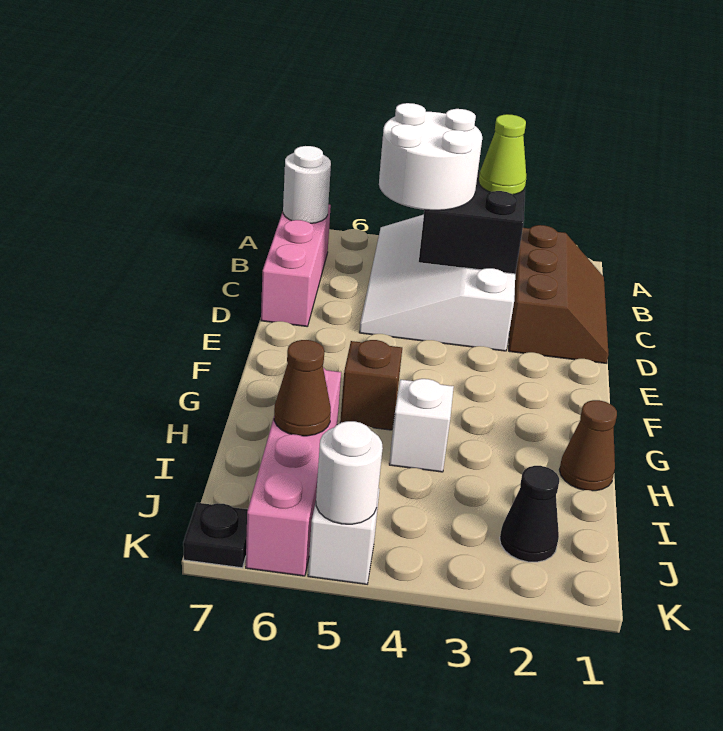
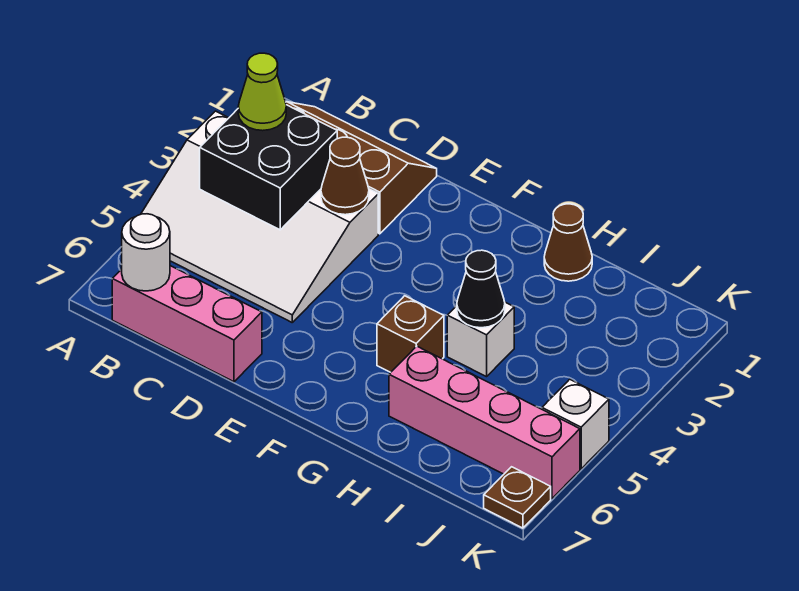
white 2x2 round brick [379,103,482,210] -> none
brown 1x1 cone [274,340,331,436] -> brown 1x1 cone moved to [321,137,369,215]
black 1x1 cone [500,466,559,562] -> black 1x1 cone moved to [457,250,505,328]
white 1x1 round brick [316,421,383,524] -> none
black 1x1 plate [183,503,248,568] -> brown 1x1 plate [484,467,551,528]

